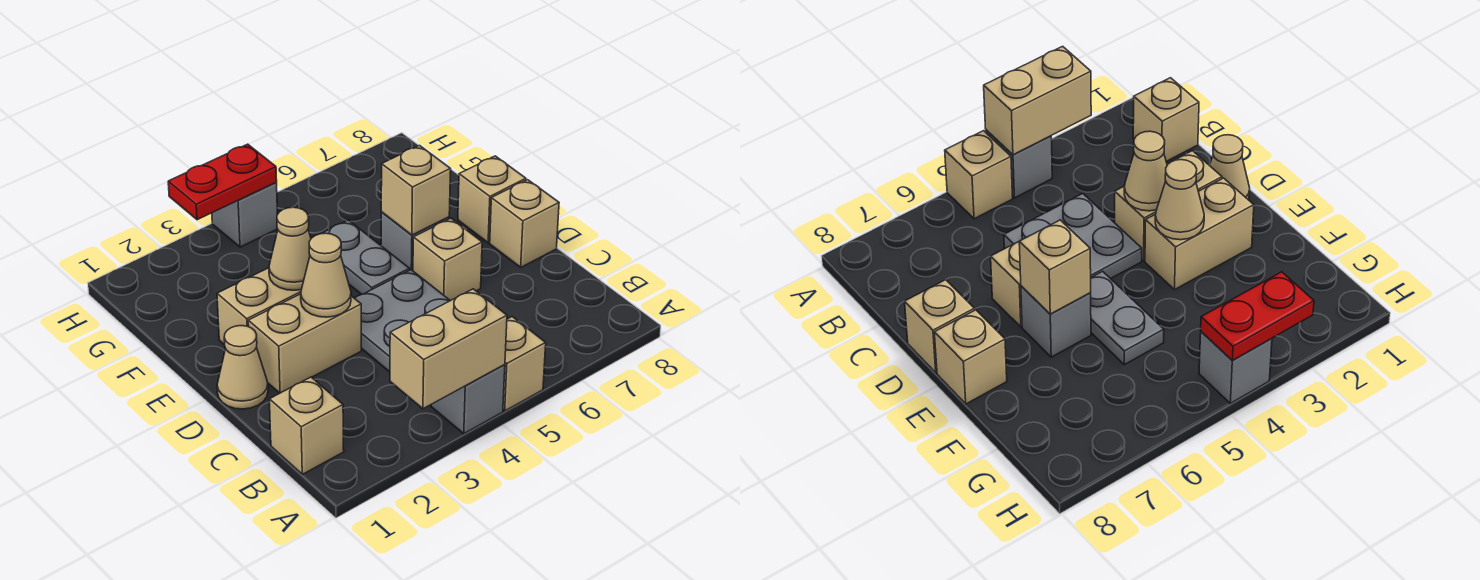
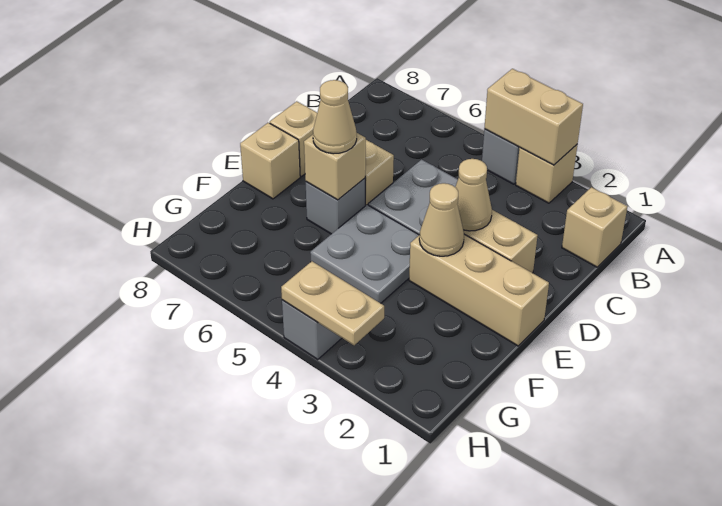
tan 1x1 brick [503,317,546,411] -> tan 1x1 brick moved to [516,144,578,203]
tan 1x1 cone [217,326,268,409] -> tan 1x1 cone moved to [313,80,357,154]
tan 1x2 brick [217,268,301,345] -> tan 1x3 brick [409,234,549,346]
grey 1x2 plate [321,220,410,294] -> grey 2x2 plate [310,205,419,303]
red 1x2 plate [168,144,277,220] -> tan 1x2 plate [281,261,384,345]

